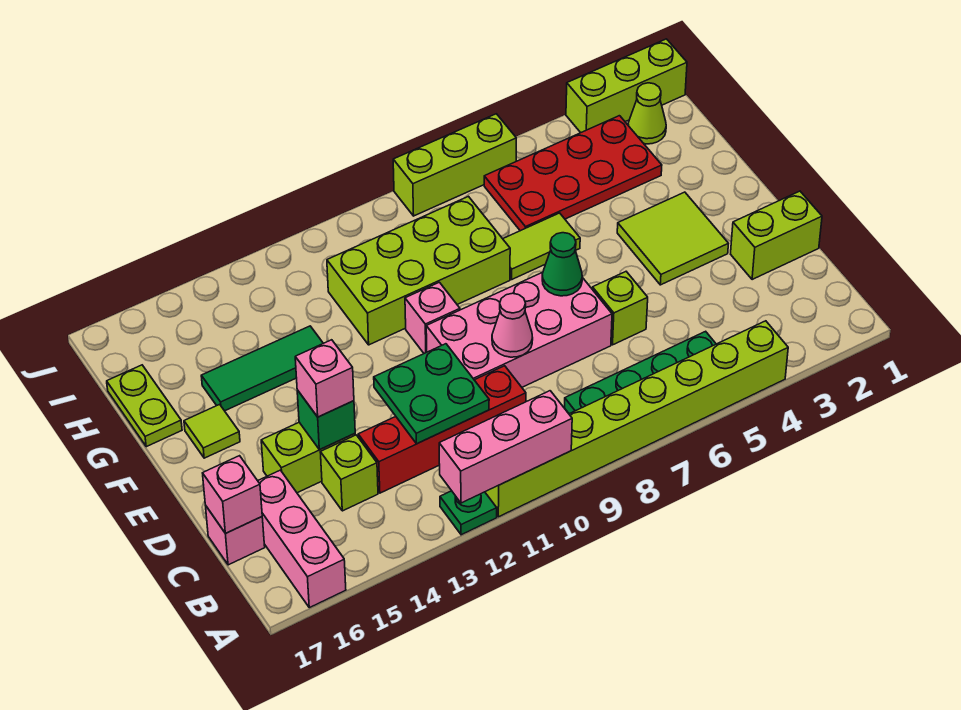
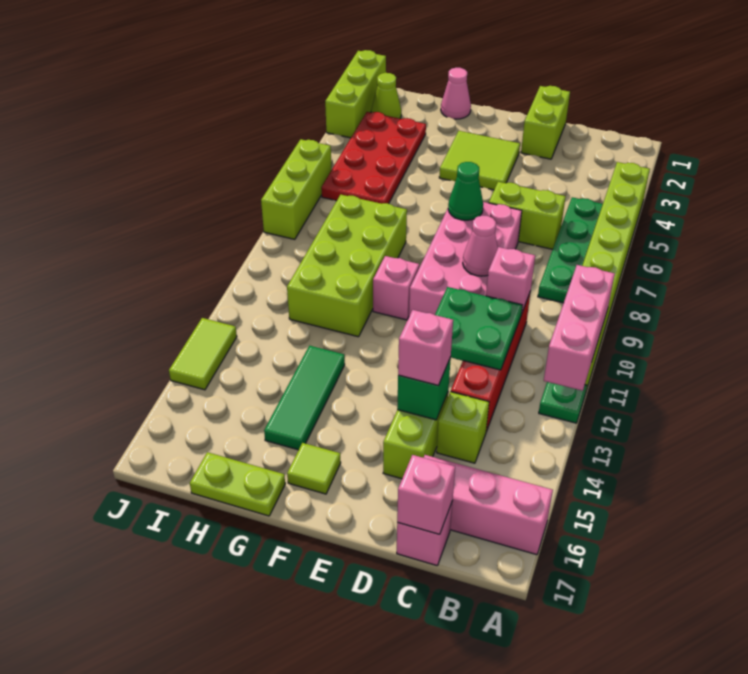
none -> pink 1x1 brick [486,247,535,314]
lime 1x1 brick [592,272,648,345] -> lime 1x2 brick [489,182,566,249]
none -> pink 1x1 cone [441,68,471,119]
lime 1x2 tile [503,213,580,279] -> lime 1x2 tile moved to [169,318,237,390]

